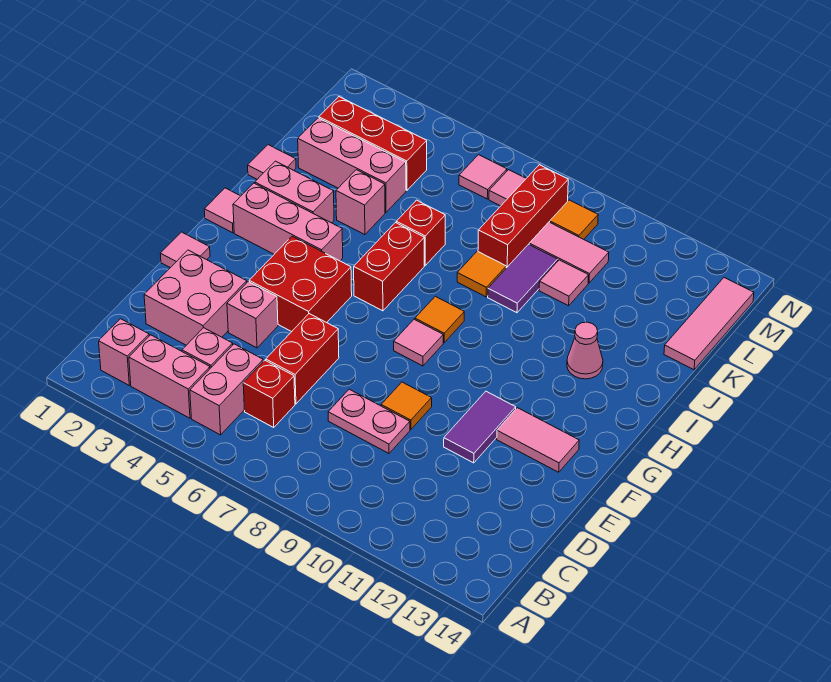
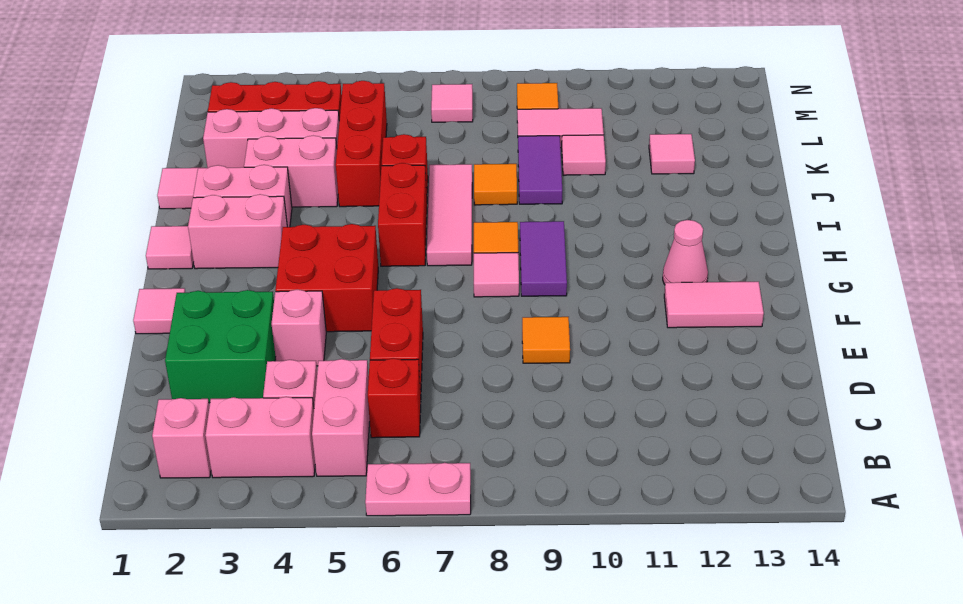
pink 2x2 brick [144,250,247,345] -> green 2x2 brick [165,290,276,403]
pink 1x2 plate [328,389,410,453] -> pink 1x2 plate moved to [365,463,471,516]
purple 1x2 tile [444,391,516,463] -> purple 1x2 tile moved to [520,221,567,296]
pink 1x3 brick [233,183,343,261] -> pink 1x2 brick [188,194,287,269]
pink 1x1 cone [567,322,603,379] -> pink 1x1 cone moved to [663,220,708,285]
pink 1x1 brick [336,170,385,235] -> pink 1x2 brick [244,136,338,207]
red 1x3 brick [478,165,568,268] -> red 1x3 brick moved to [336,81,387,207]
pink 1x3 tile [664,278,754,370] -> pink 1x3 tile moved to [427,164,472,266]
pink 1x1 tile [459,155,507,199] -> pink 1x1 tile moved to [649,134,695,174]

